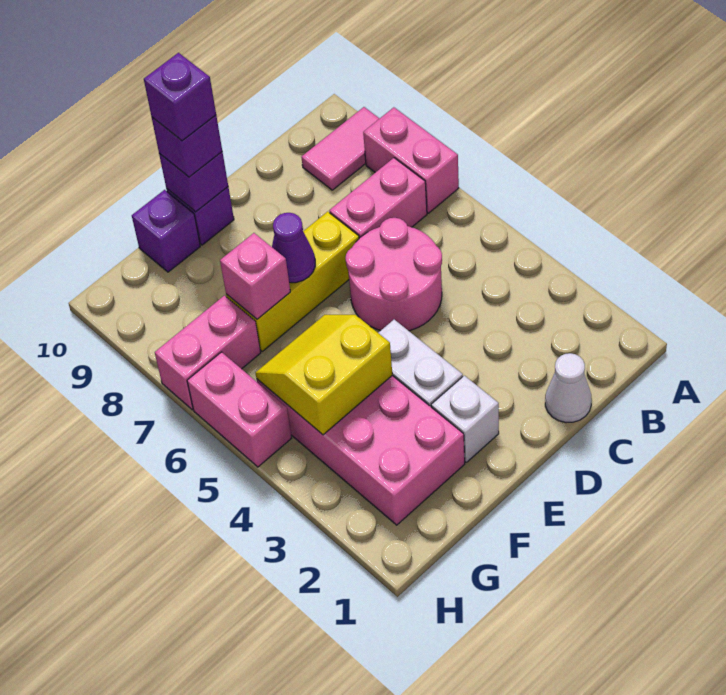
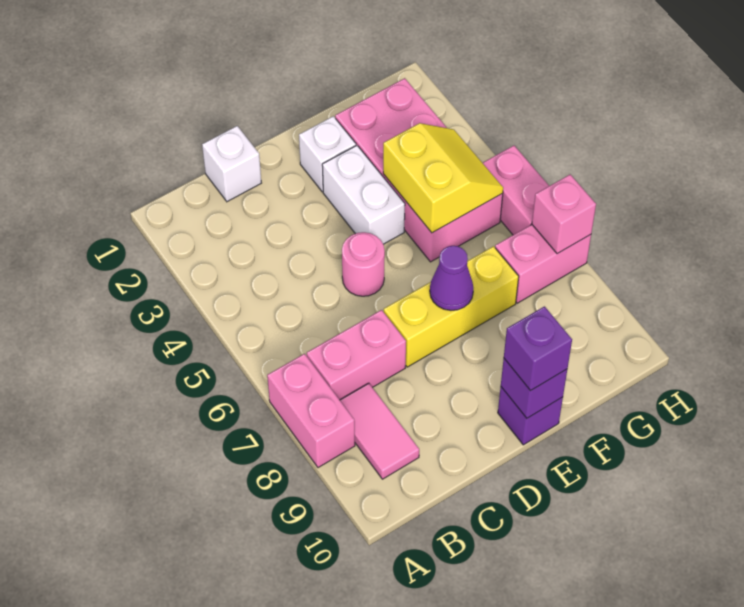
pink 1x2 tile [301,107,380,190] -> pink 1x2 tile turned to [340,383,419,479]
white 1x1 cone [545,353,592,423] -> white 1x1 brick [202,126,261,202]
pink 2x2 round brick [346,218,442,331] -> pink 1x1 round brick [342,232,385,296]
purple 1x1 brick [144,53,216,141] -> none
yellow 2x2 slope [255,315,392,435] -> yellow 2x2 slope turned to [383,123,503,233]
pink 1x1 brick [220,233,290,319] -> pink 1x1 brick moved to [532,175,596,254]
purple 1x1 brick [132,190,200,272] -> none

